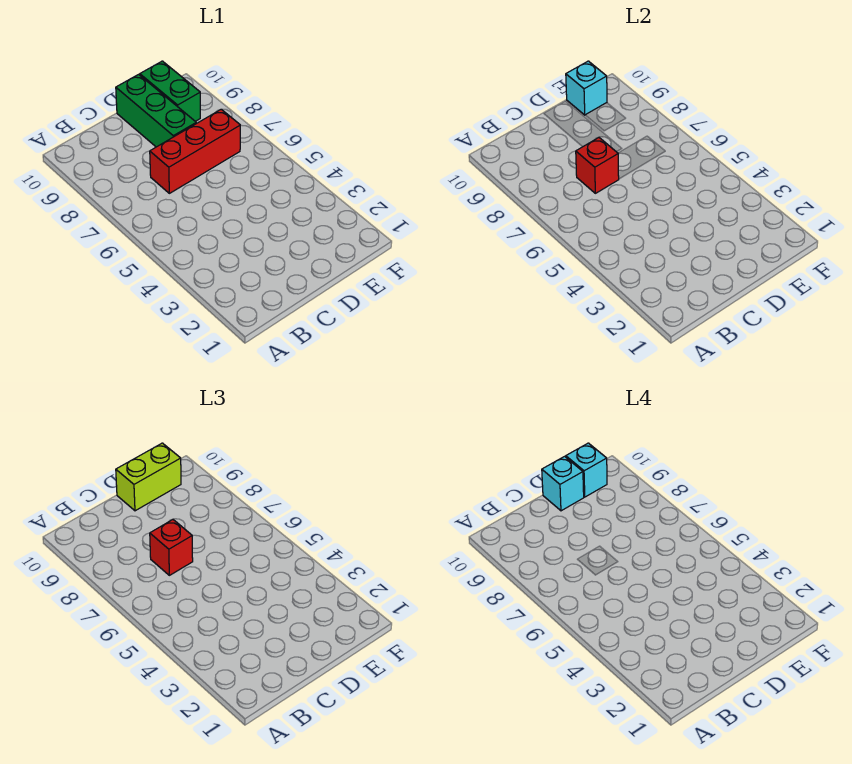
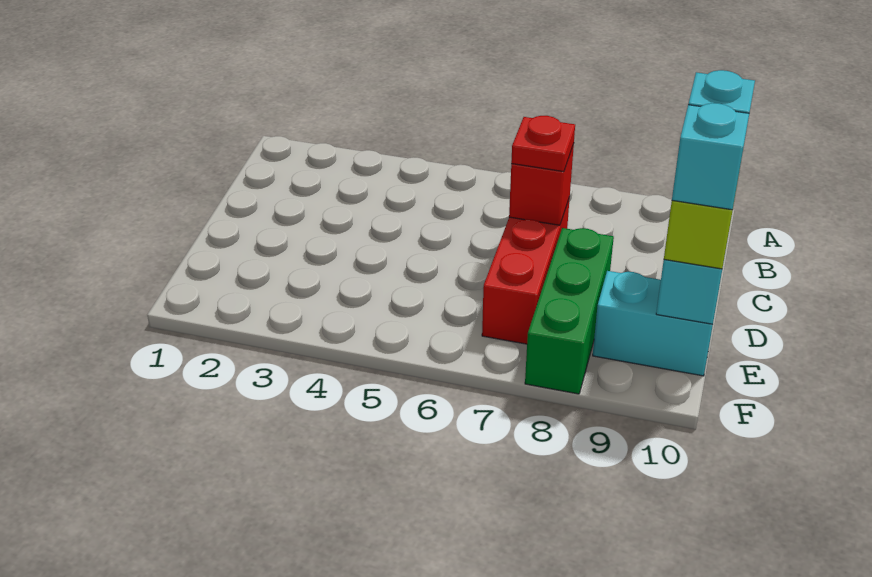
red 1x1 brick [150,519,193,575] -> red 1x1 plate [511,116,575,172]
green 1x3 brick [116,74,196,147] -> green 1x3 brick turned to [525,228,614,394]
green 1x2 brick [140,61,200,121] -> cyan 1x2 brick [593,271,713,376]

